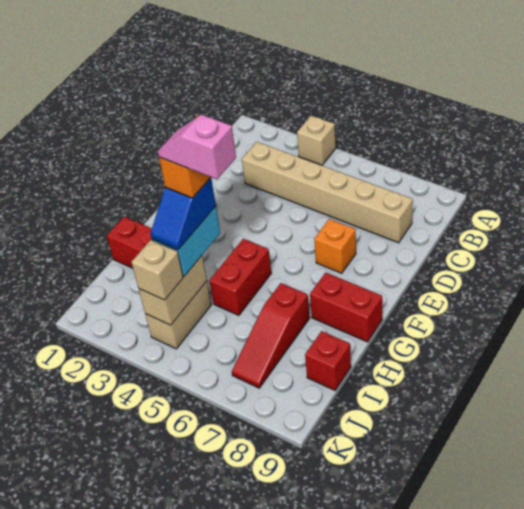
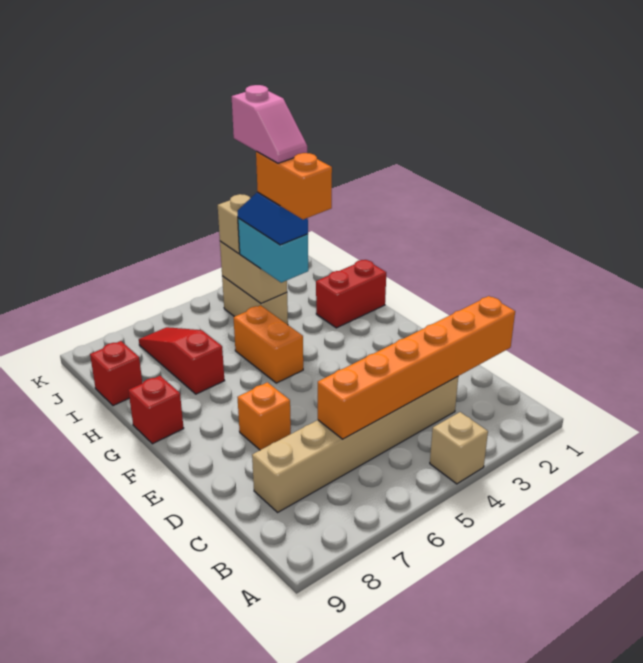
none -> orange 1x6 brick [318,296,515,439]
red 1x2 brick [209,239,271,316] -> orange 1x2 brick [233,305,303,383]
red 1x2 brick [310,273,382,342] -> red 1x1 brick [128,376,184,444]
pink 1x2 slope [158,115,236,179] -> pink 1x2 slope turned to [232,85,307,163]

